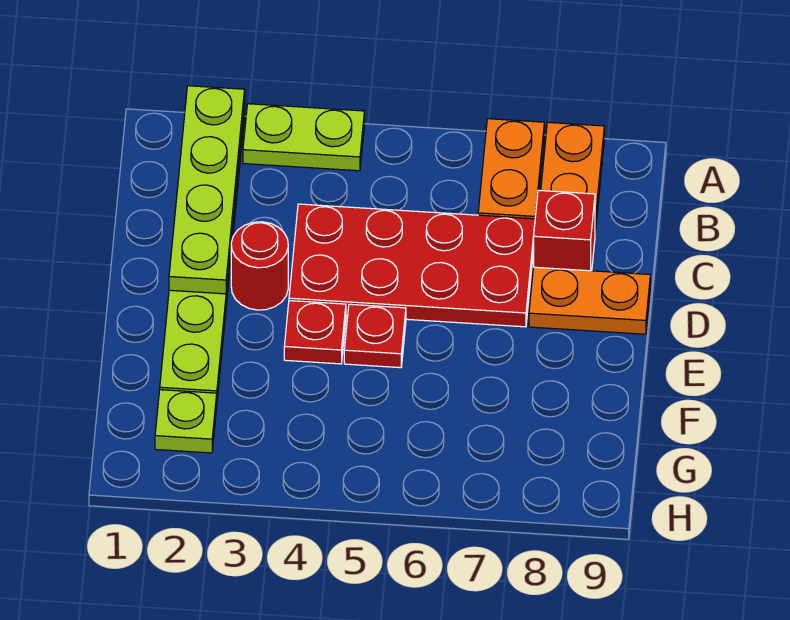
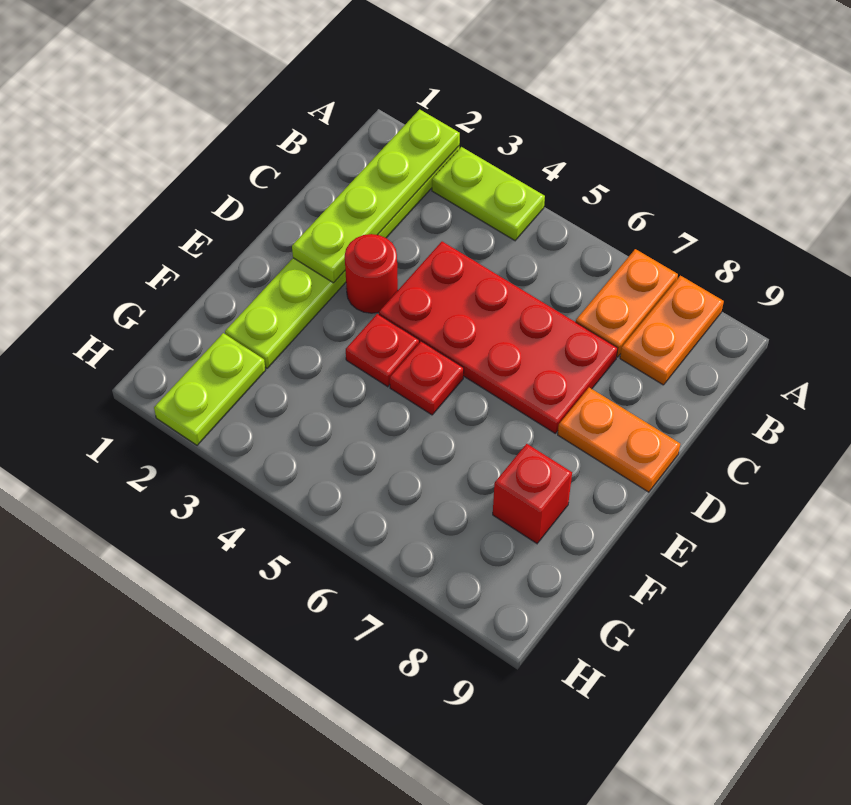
red 1x1 brick [534,190,595,271] -> red 1x1 brick moved to [493,444,572,543]
lime 1x1 plate [155,390,217,453] -> lime 1x2 plate [154,333,265,445]

